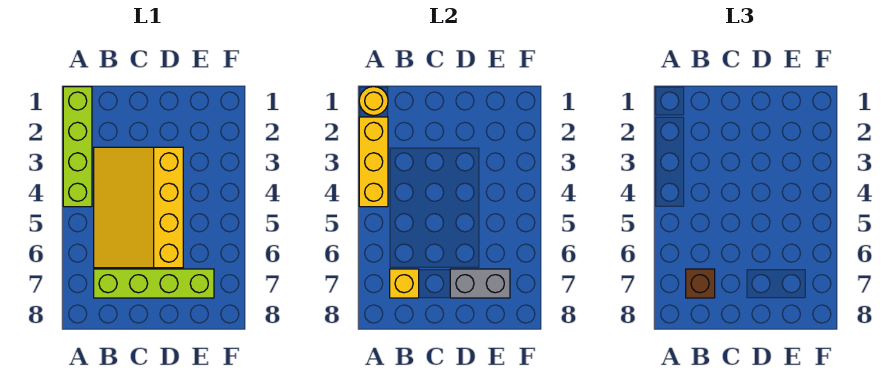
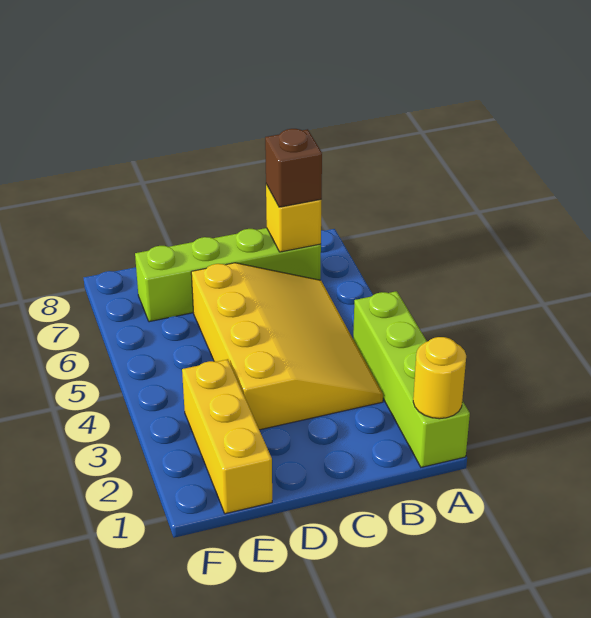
yellow 1x3 brick [359,117,388,207] -> yellow 1x3 brick moved to [182,359,272,514]
grey 1x2 brick [450,269,510,298] -> none

